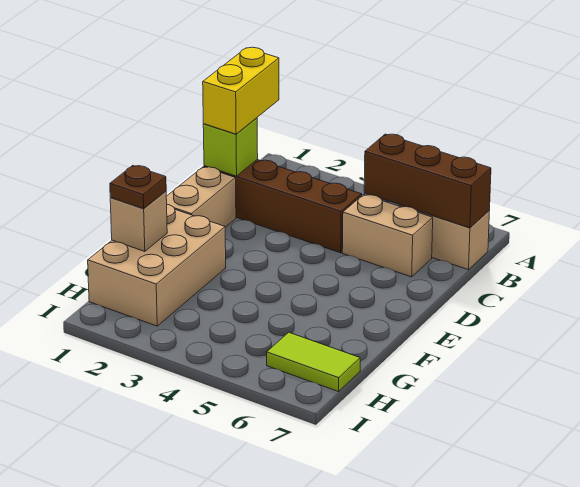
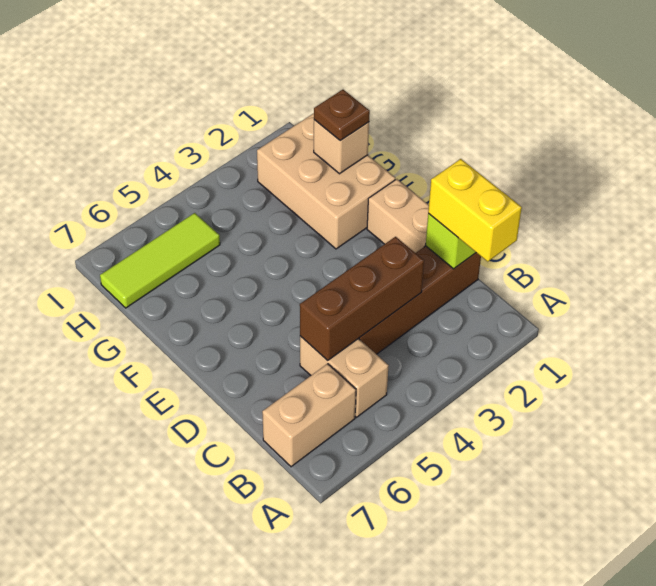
brown 1x3 brick [364,134,491,228] -> brown 1x3 brick moved to [300,237,424,360]
tan 1x2 brick [342,195,433,277] -> tan 1x2 brick turned to [300,336,389,417]
lime 1x2 tile [267,332,360,392] -> lime 1x3 tile [100,213,220,308]

